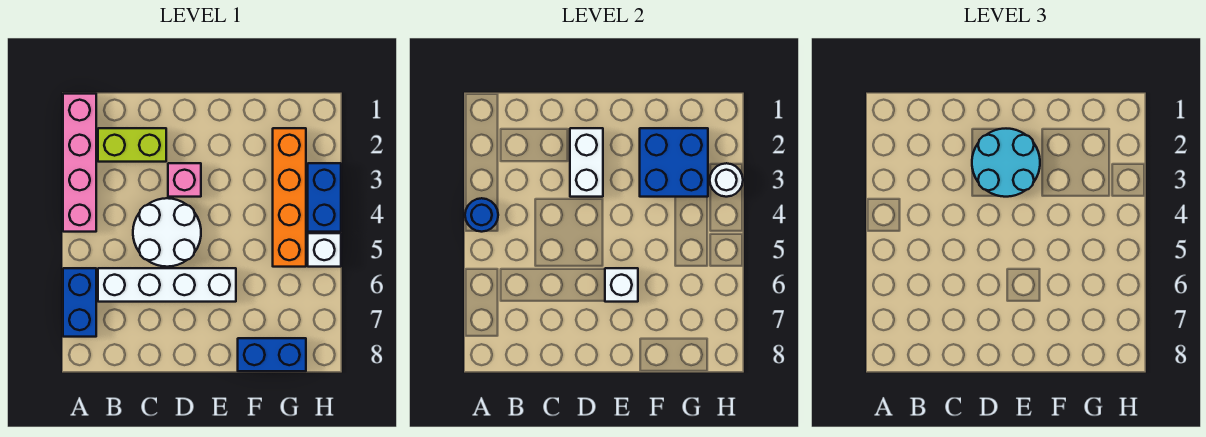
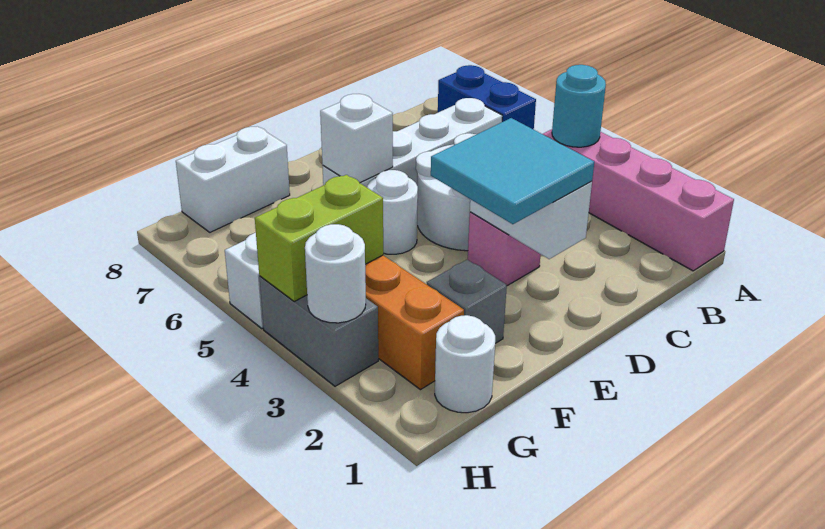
blue 1x1 round brick [465,198,498,232] -> cyan 1x1 round brick [552,65,606,147]
lime 1x2 brick [98,128,166,162] -> lime 1x2 brick moved to [255,175,383,302]
cyan 2x2 round brick [972,129,1040,197] -> cyan 2x2 tile [431,118,594,224]
none -> white 1x1 round brick [367,170,418,254]
none -> grey 1x1 brick [427,260,507,343]
blue 2x2 brick [640,128,708,197] -> none
blue 1x2 brick [238,338,306,371] -> white 1x2 brick [176,126,290,232]
none -> white 1x1 round brick [435,315,495,413]
blue 1x2 brick [308,163,341,232] -> grey 1x2 brick [259,276,378,386]

